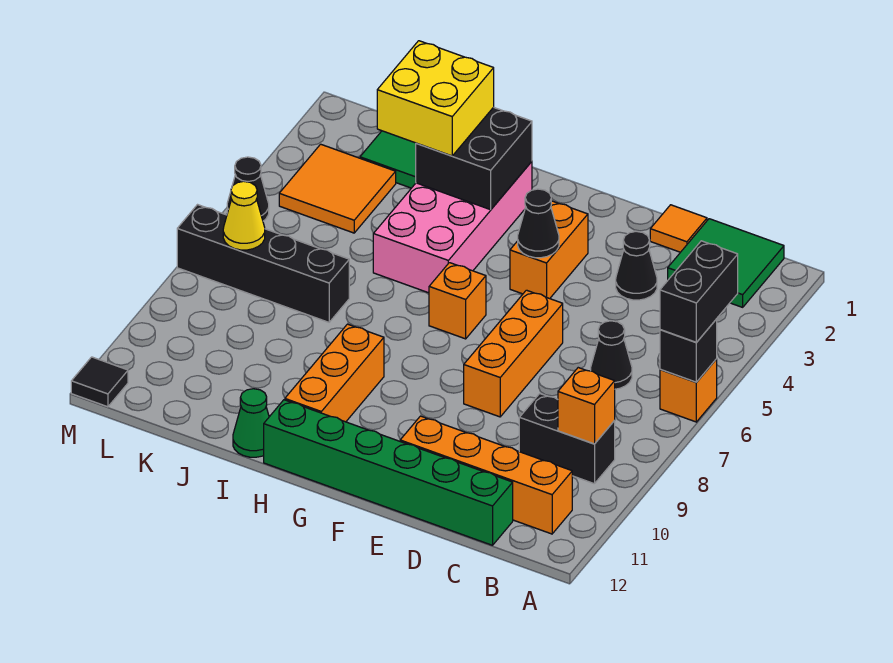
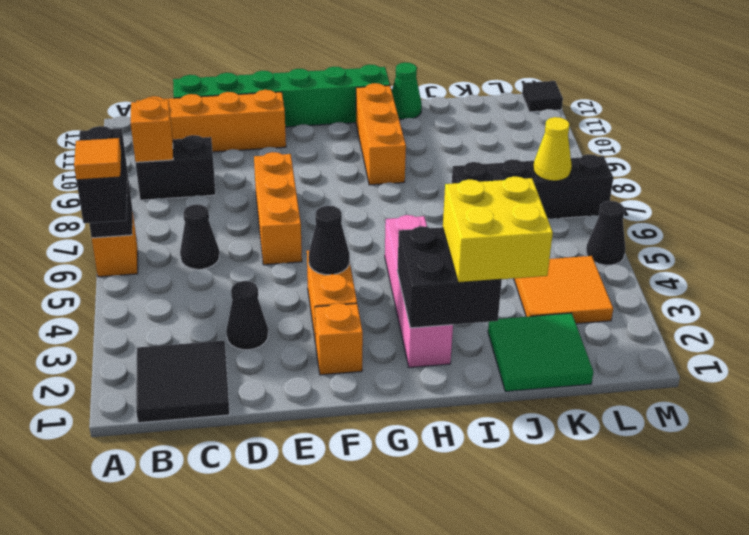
green 2x2 tile [668,219,784,307] -> black 2x2 tile [136,341,230,423]
orange 1x1 tile [650,205,707,252] -> orange 1x1 tile moved to [74,138,121,180]
orange 1x1 brick [429,263,486,339] -> orange 1x1 brick moved to [315,303,363,375]
pink 2x4 brick [373,161,532,293] -> pink 1x4 brick [385,215,453,368]

